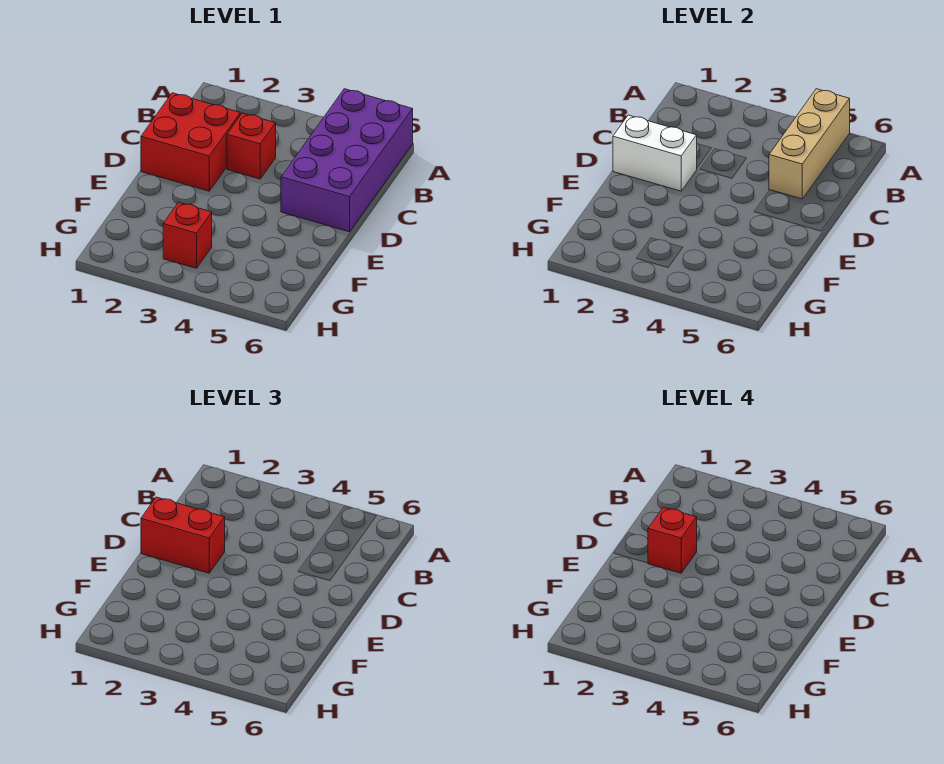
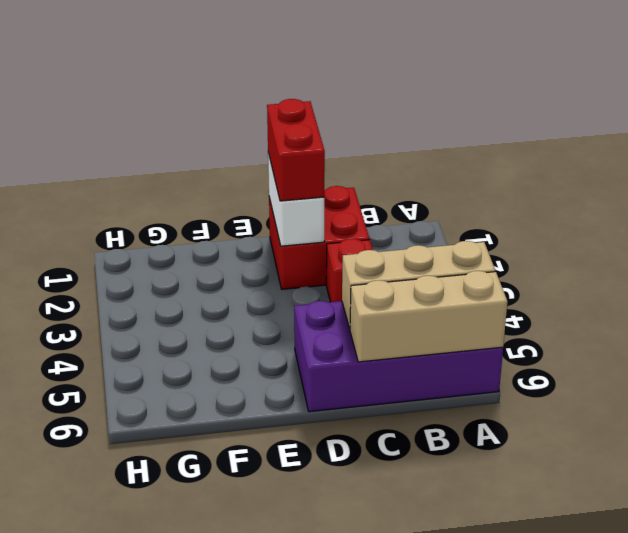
none -> tan 1x3 brick [350,271,507,362]
red 1x1 brick [648,507,697,573] -> none
red 1x1 brick [163,202,212,268] -> none

